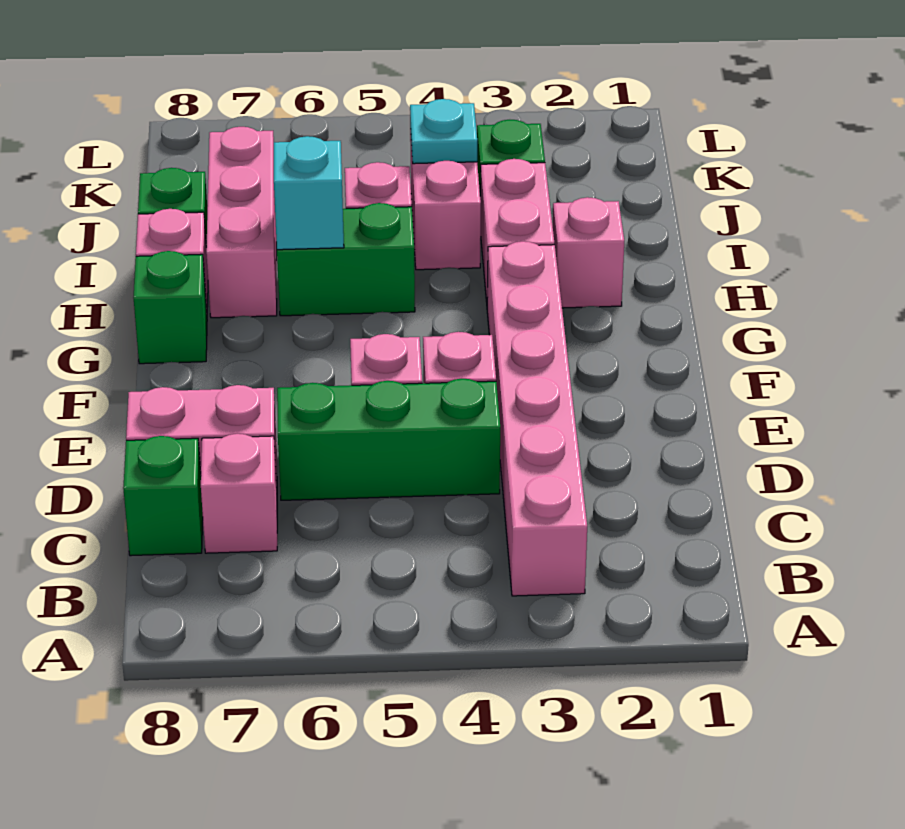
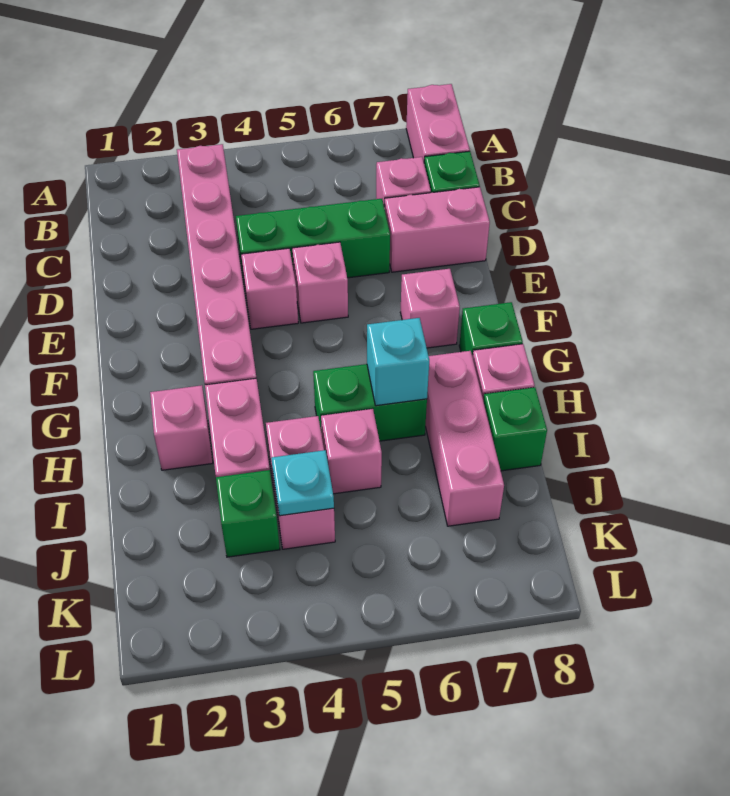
none -> pink 1x2 brick [406,84,470,161]
none -> pink 1x1 brick [401,269,460,348]

